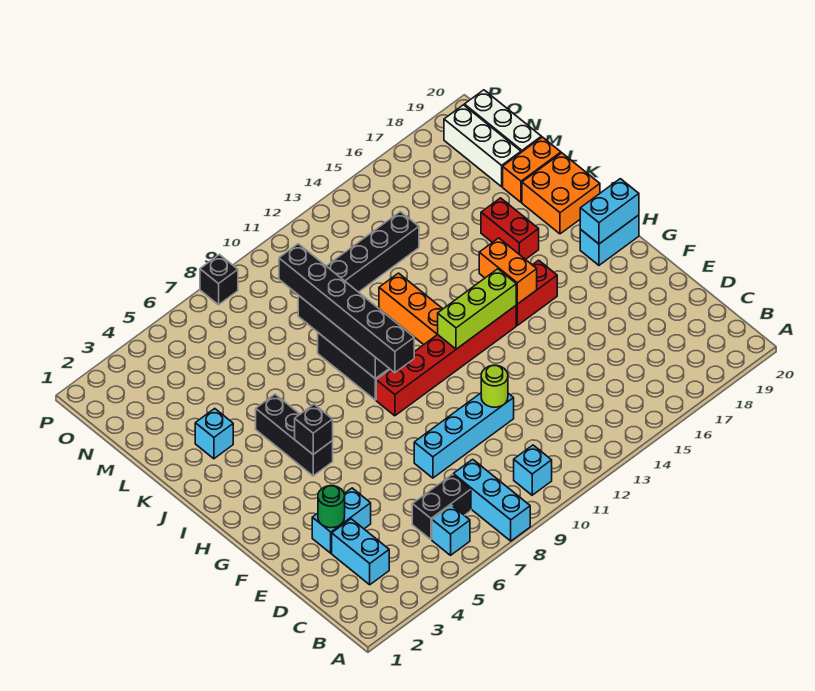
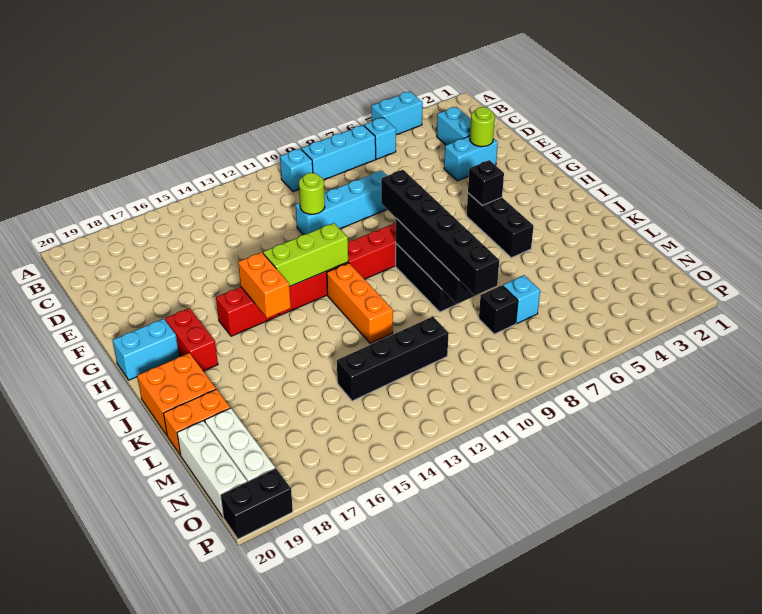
cyan 1x3 brick [453,459,530,541] -> cyan 1x3 brick turned to [301,125,376,180]
black 1x2 brick [412,474,471,540] -> black 1x2 brick moved to [220,468,293,539]
green 1x1 round brick [318,486,345,528] -> lime 1x1 round brick [470,107,495,147]
cyan 1x2 brick [580,179,639,244] -> cyan 1x2 brick moved to [372,91,423,135]
red 1x2 brick [481,198,539,260] -> red 1x2 brick moved to [165,308,218,371]
cyan 1x1 brick [195,409,233,459] -> cyan 1x1 brick moved to [503,275,540,323]
black 1x1 brick [200,255,238,305] -> black 1x1 brick moved to [479,285,518,334]

